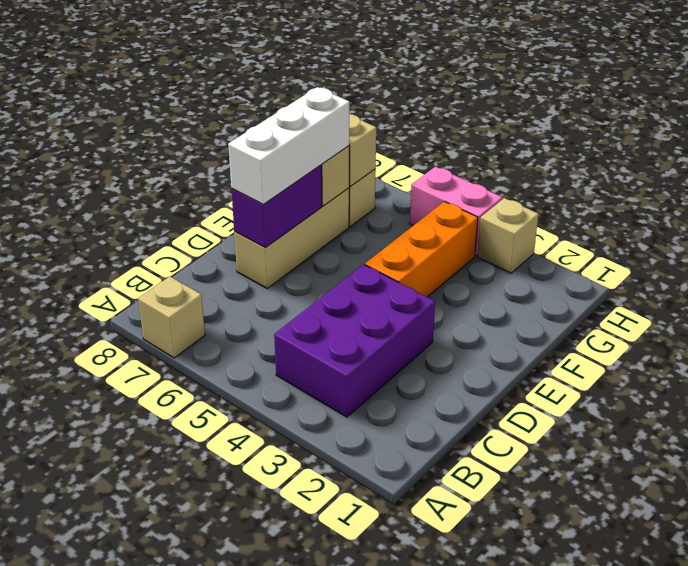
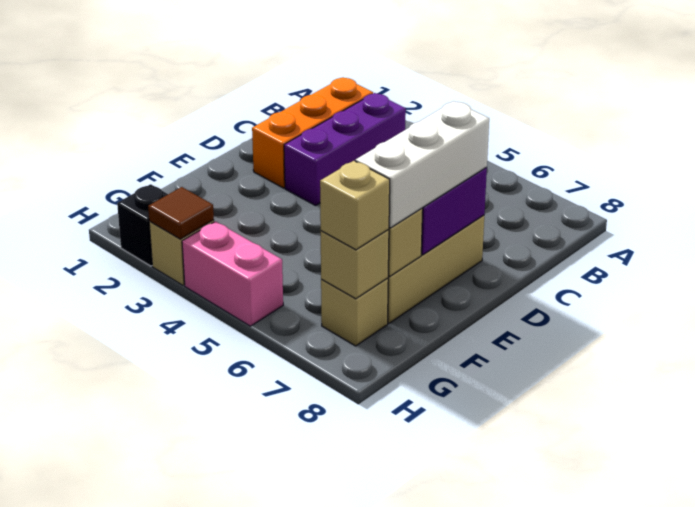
tan 1x1 brick [138,276,205,358] -> tan 1x1 brick moved to [320,161,390,250]
purple 2x3 brick [274,264,435,417] -> purple 1x3 brick [284,93,406,205]
orange 1x3 brick [365,202,478,297] -> orange 1x3 brick moved to [252,77,373,188]
none -> black 1x1 brick [117,184,168,266]
none -> brown 1x1 tile [148,187,214,239]

